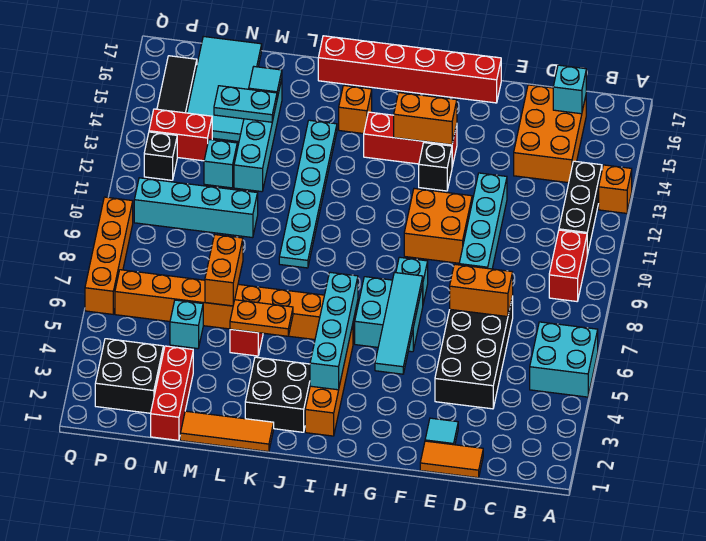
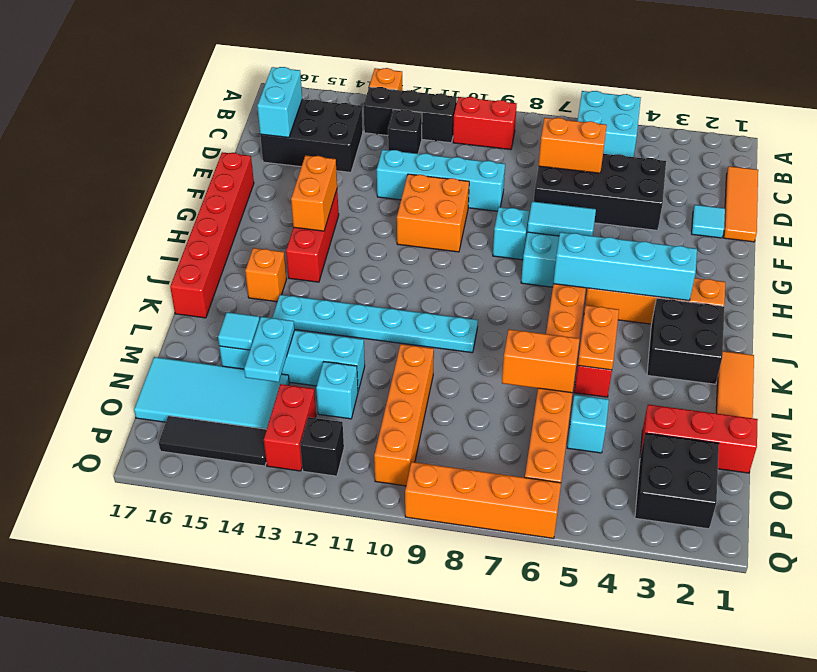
orange 2x3 brick [514,85,586,183] -> black 2x3 brick [260,99,363,172]
cyan 1x1 brick [553,65,586,114] -> cyan 1x2 brick [257,67,302,137]
orange 1x2 tile [420,441,483,478] -> orange 1x3 tile [724,166,758,242]
orange 1x2 brick [450,264,513,317] -> orange 1x2 brick turned to [539,118,607,173]
cyan 1x4 tile [375,273,423,374] -> cyan 1x2 tile [527,201,596,236]
black 1x1 brick [419,143,452,191] -> black 1x1 brick moved to [388,110,422,154]
cyan 1x4 brick [134,178,258,238] -> orange 1x4 brick [374,344,434,486]

